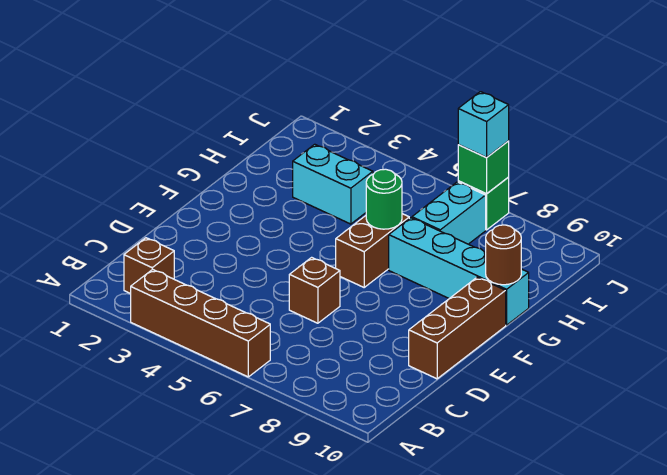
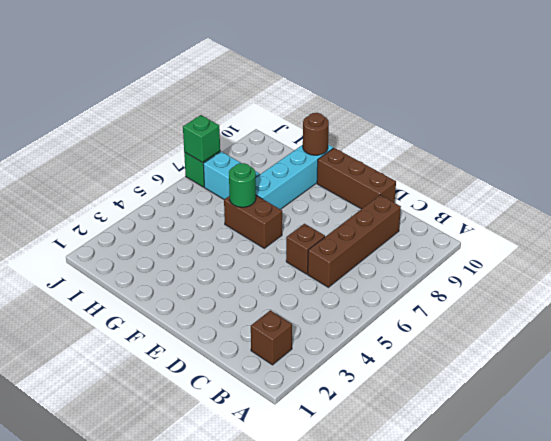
brown 1x4 brick [131,269,270,377] -> brown 1x4 brick moved to [308,195,401,287]
cyan 1x2 brick [293,144,373,224] -> none
cyan 1x1 brick [458,92,509,158] -> none

